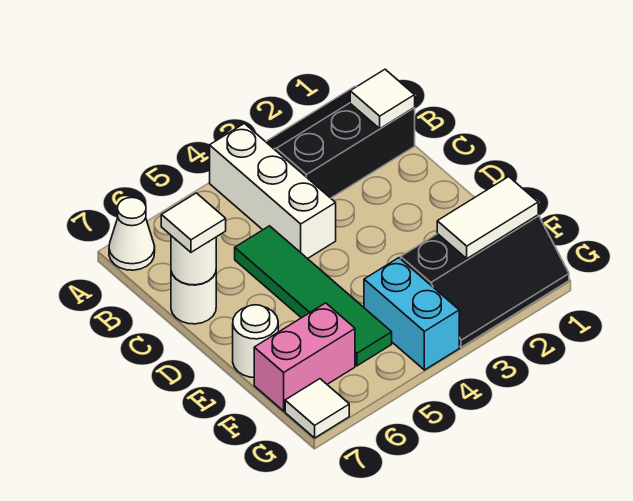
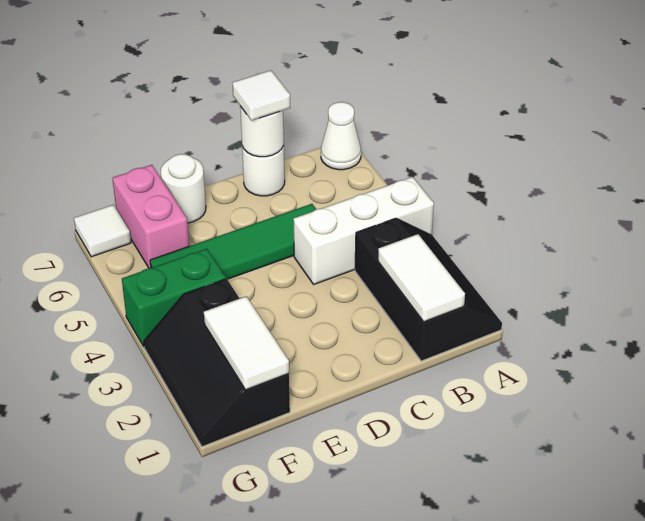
white 1x1 tile [350,69,415,129] -> white 1x2 tile [378,234,465,322]
cyan 1x2 brick [364,258,459,370] -> green 1x2 brick [122,249,226,346]

